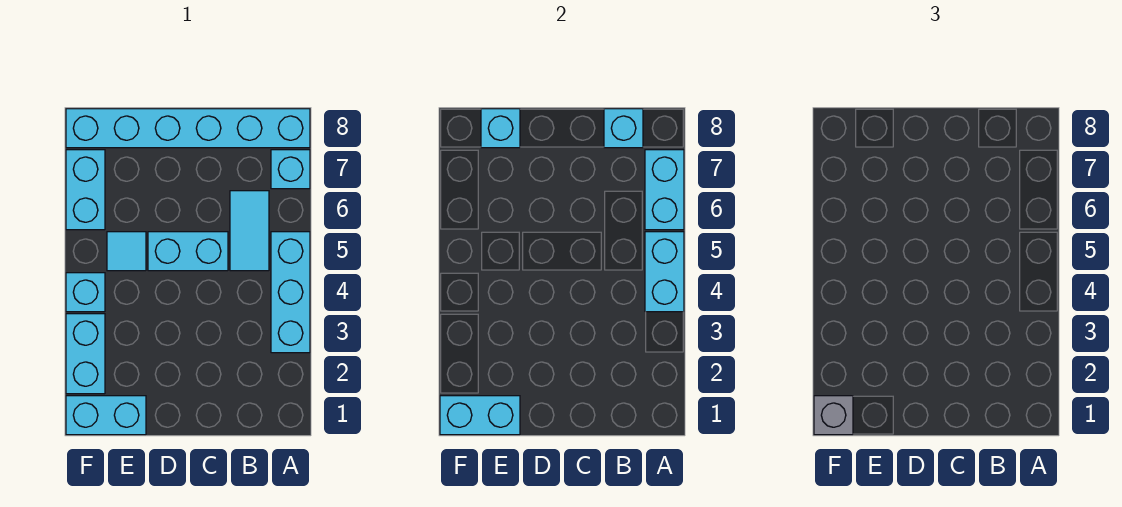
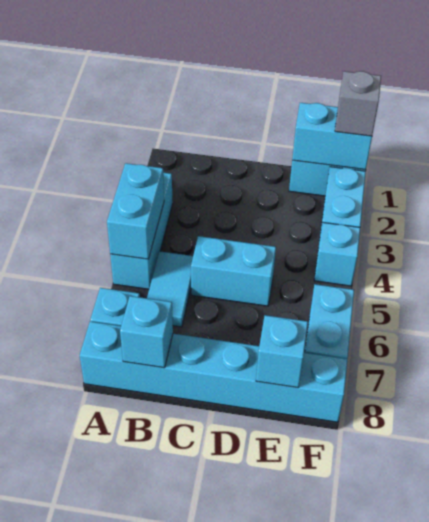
cyan 1x2 brick [645,150,684,230] -> none
cyan 1x1 tile [107,232,146,271] -> none

